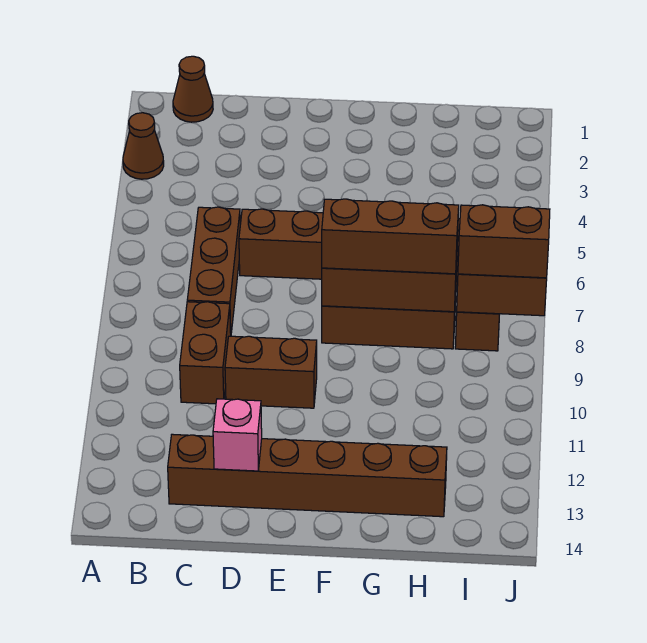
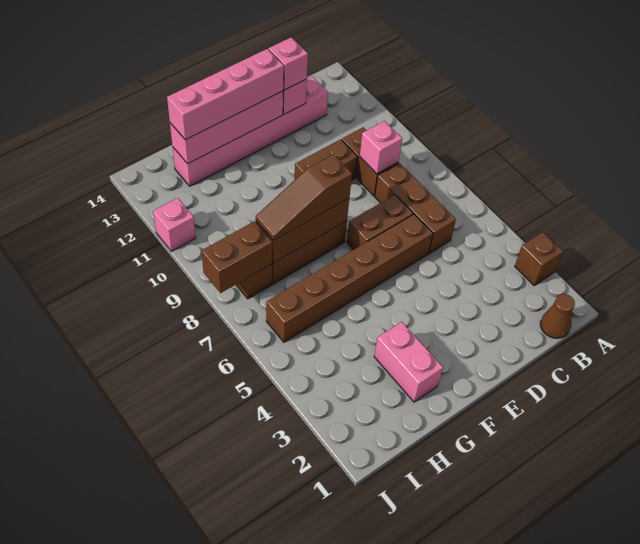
brown 1x1 cone [123,113,164,179] -> brown 1x1 brick [515,232,563,285]
none -> pink 1x1 brick [360,121,402,174]
brown 1x6 brick [168,434,447,517] -> pink 1x6 brick [173,77,328,186]
none -> pink 1x1 brick [268,37,308,90]
none -> pink 1x4 brick [170,91,283,164]
none -> pink 1x4 brick [167,49,284,140]
brown 1x3 brick [322,199,459,274] -> brown 1x3 slope [256,154,352,240]
none -> pink 1x2 brick [374,322,443,402]
brown 1x2 brick [458,205,550,278] -> brown 1x2 brick moved to [347,195,413,250]
none -> pink 1x1 brick [153,198,196,251]

